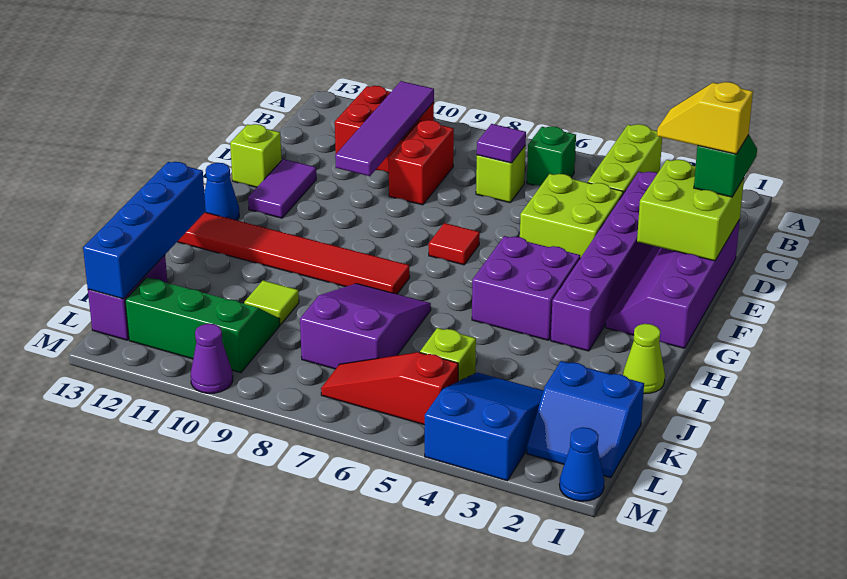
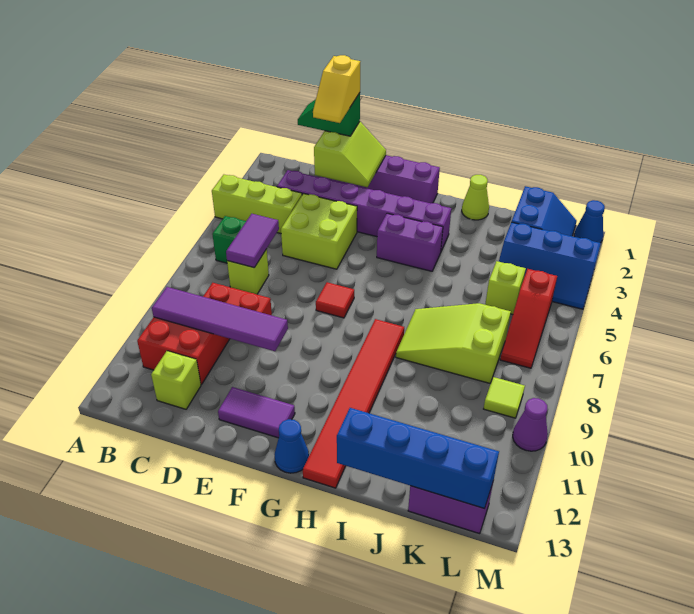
purple 1x1 tile [477,124,526,163] -> purple 1x2 tile [226,214,279,268]
lime 2x2 brick [637,160,744,261] -> lime 2x2 slope [314,122,386,187]
lime 1x1 brick [230,124,282,187] -> lime 1x1 brick moved to [151,351,201,409]
purple 2x2 brick [472,236,580,340] -> purple 1x2 brick [377,213,443,271]
purple 2x3 slope [300,284,431,369] -> lime 2x3 slope [396,303,511,383]
lime 1x1 tile [244,280,299,325] -> lime 1x1 tile moved to [484,377,525,418]
blue 2x3 slope [425,372,543,481] -> blue 2x3 slope turned to [499,222,601,309]
green 2x3 slope [125,277,280,373] -> none

